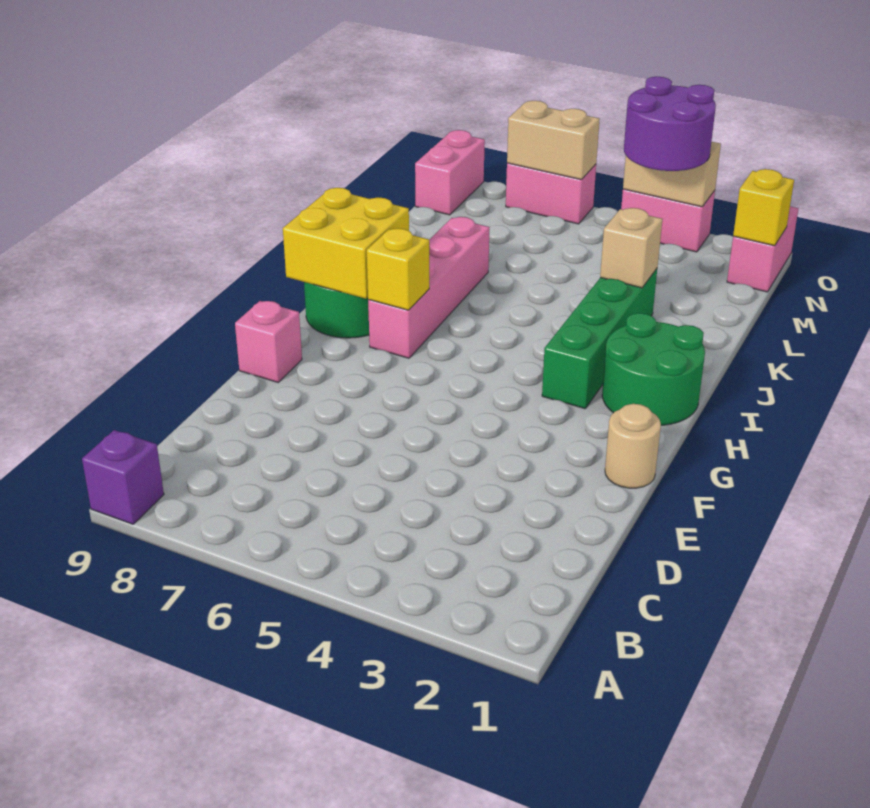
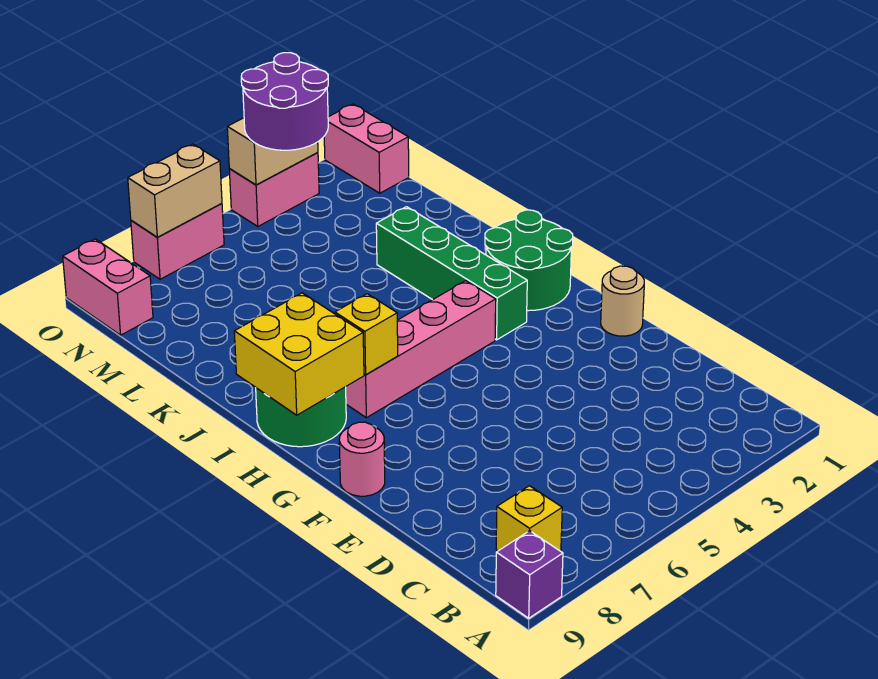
pink 1x1 brick [235,301,302,382] -> pink 1x1 round brick [339,422,385,496]
pink 1x4 brick [368,217,490,358] -> pink 1x4 brick turned to [346,281,496,418]
tan 1x1 brick [600,208,662,288] -> none
yellow 1x1 brick [733,169,794,246] -> yellow 1x1 brick moved to [496,486,562,551]

